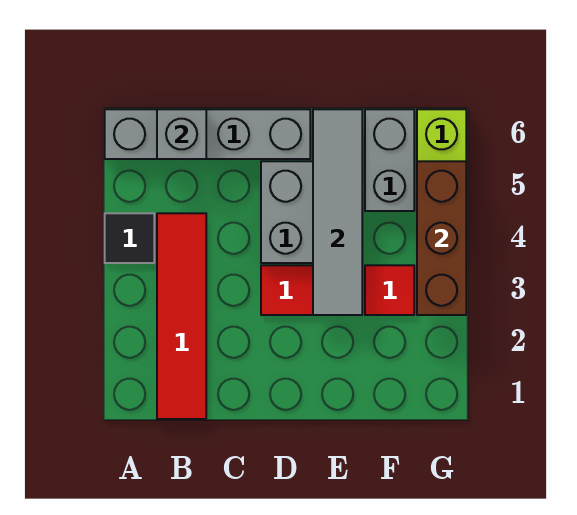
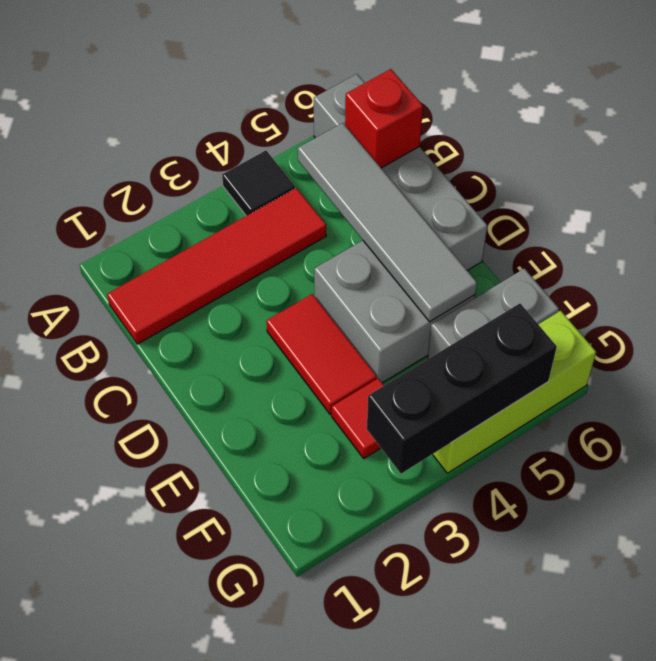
grey 1x1 brick [157,109,206,159] -> red 1x1 brick [345,69,423,168]
grey 1x4 tile [313,109,362,315] -> grey 1x4 tile turned to [298,123,477,322]
brown 1x3 brick [417,161,466,315] -> black 1x3 brick [367,304,557,474]

